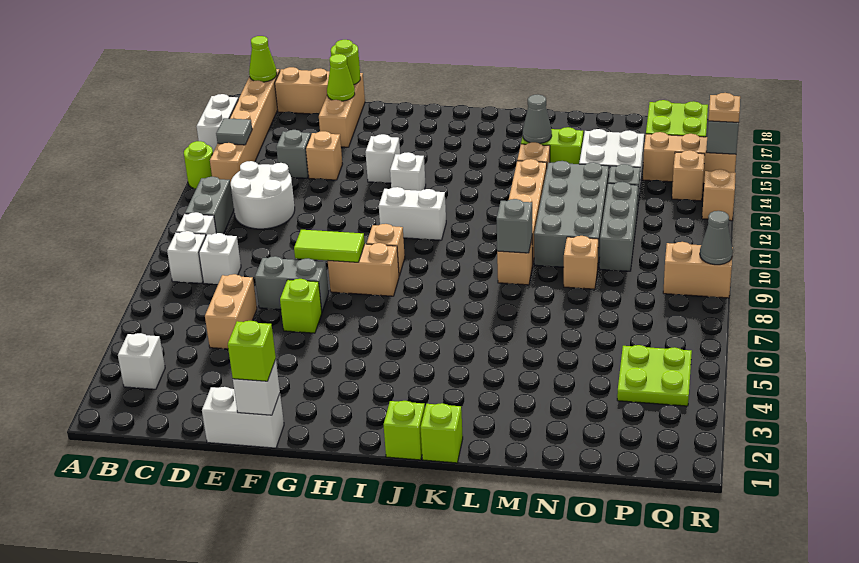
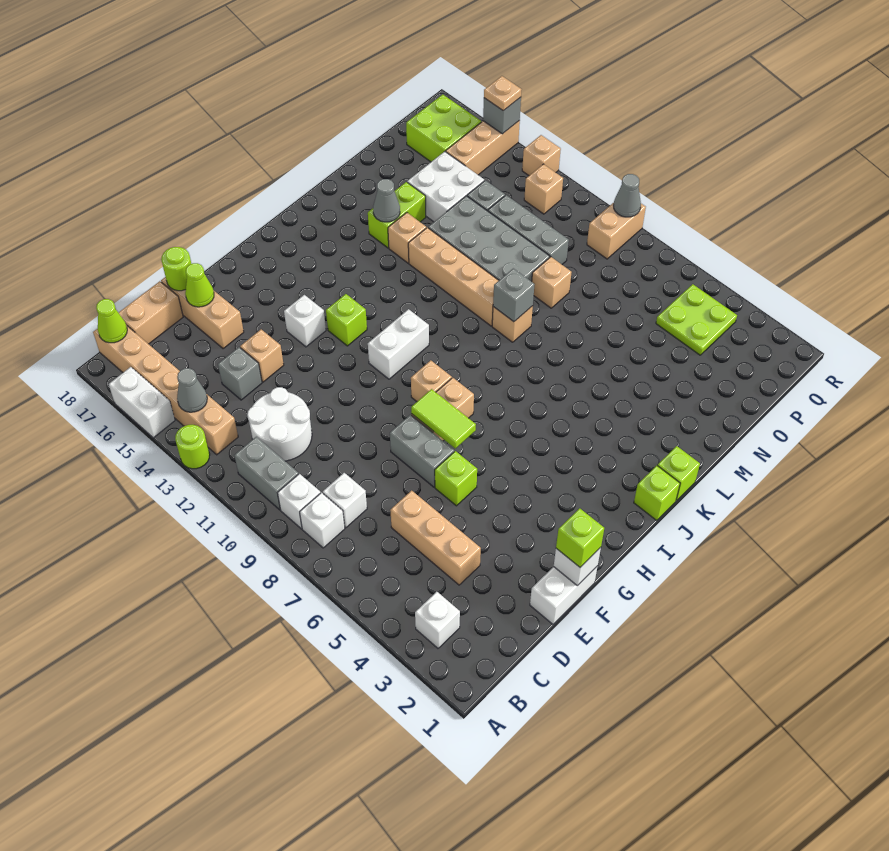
grey 1x1 tile [216,118,252,145] -> grey 1x1 cone [177,368,207,412]
tan 1x2 brick [205,274,257,349] -> tan 1x3 brick [390,491,481,585]
grey 1x2 brick [255,256,329,311] -> grey 1x2 brick turned to [390,415,454,487]
lime 1x2 tile [294,230,365,262] -> lime 1x2 tile turned to [411,389,476,448]
white 1x1 brick [390,152,426,191] -> lime 1x1 brick [326,294,367,346]
tan 1x1 brick [672,150,705,201] -> tan 1x1 brick moved to [524,164,563,214]

